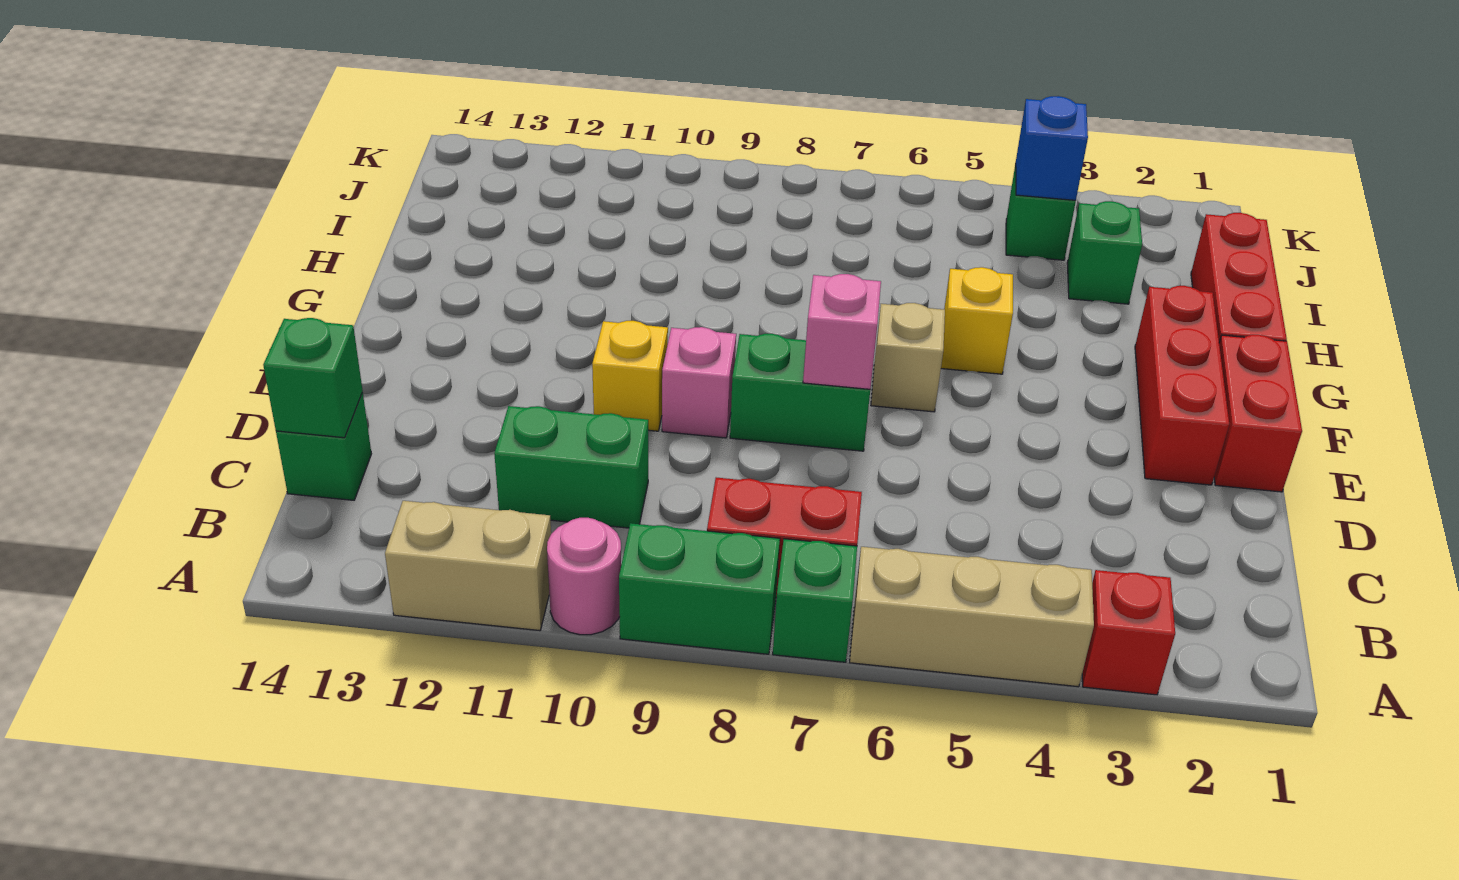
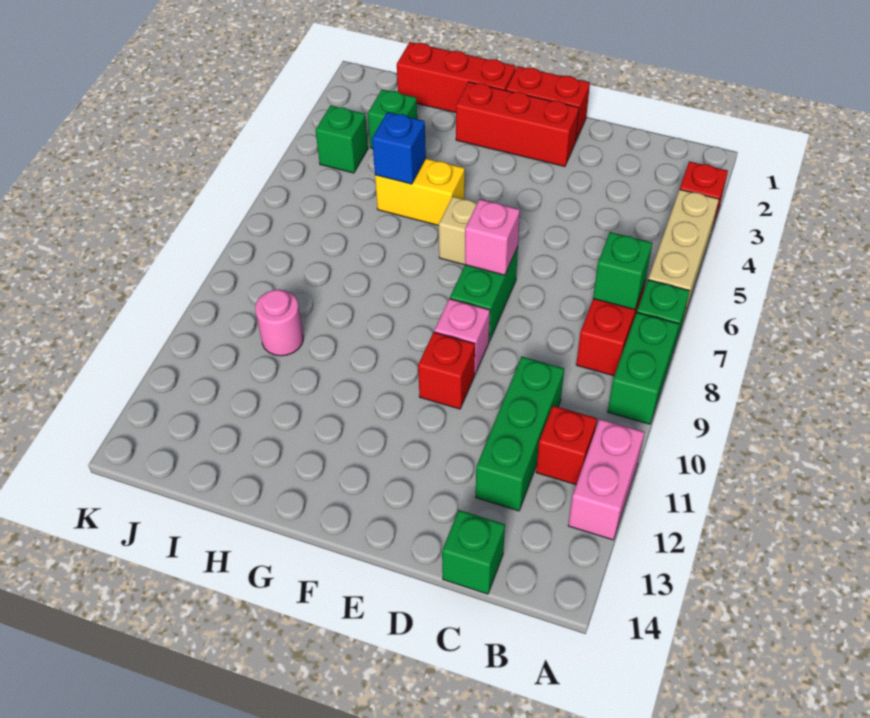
pink 1x1 round brick [547,518,621,635] -> pink 1x1 round brick moved to [255,290,303,356]
tan 1x2 brick [385,501,551,631] -> pink 1x2 brick [568,419,644,540]
none -> red 1x1 brick [536,406,597,485]
green 1x2 brick [494,406,648,528] -> green 1x3 brick [476,357,564,511]
green 1x1 brick [263,318,363,438] -> green 1x1 brick moved to [593,232,652,310]
yellow 1x1 brick [592,321,668,431] -> red 1x1 brick [418,332,475,409]
yellow 1x1 brick [941,267,1013,374] -> yellow 1x2 brick [375,158,465,226]
blue 1x1 brick [1016,96,1088,200] -> blue 1x1 brick moved to [372,112,426,184]

